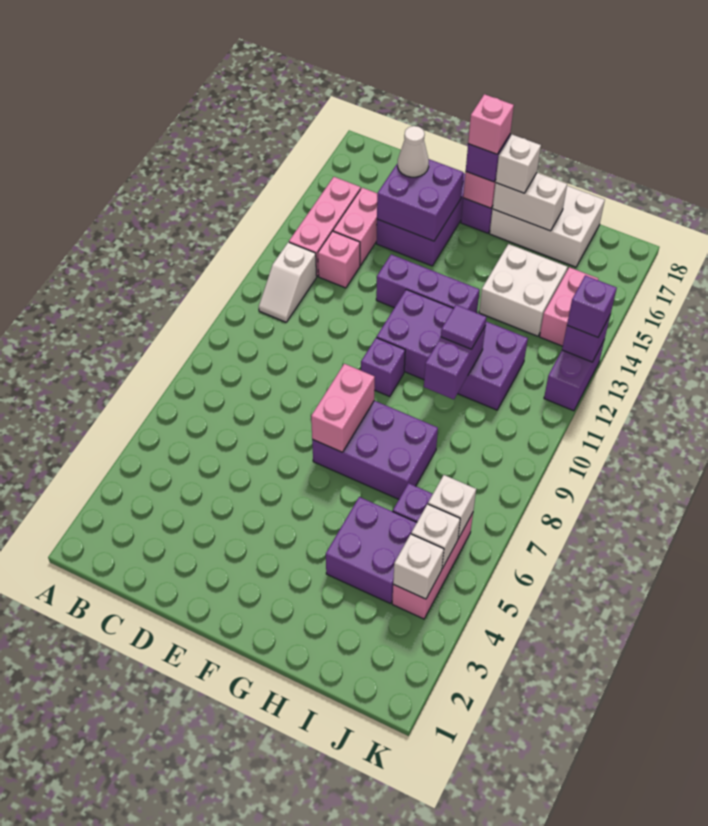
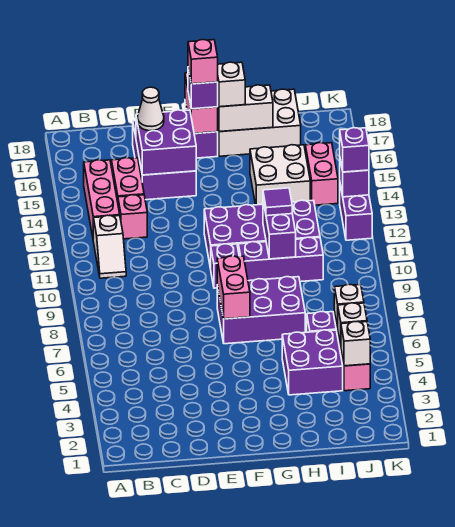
purple 1x3 brick [376,254,480,313] -> purple 1x3 brick moved to [238,237,323,282]

